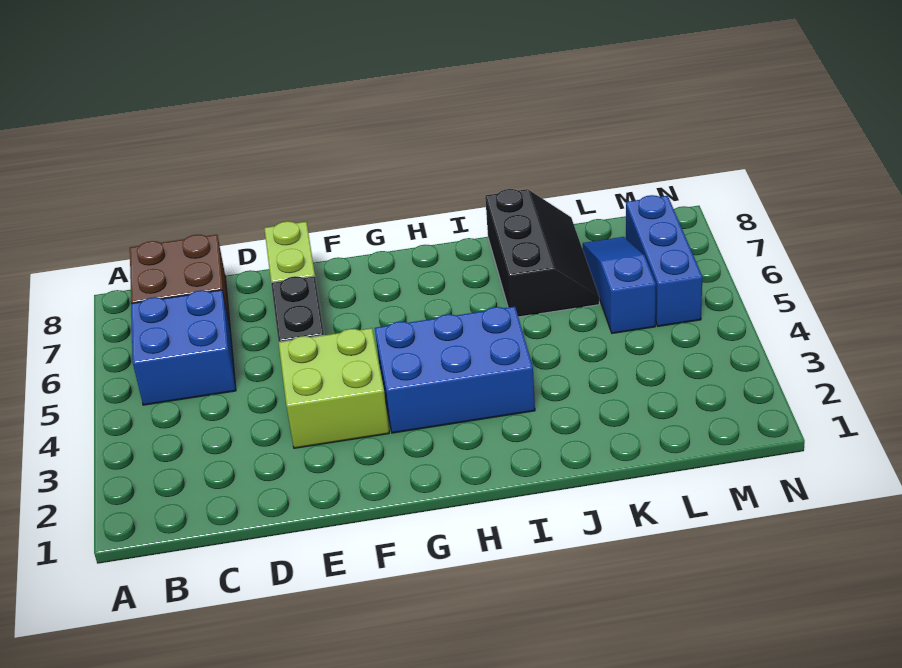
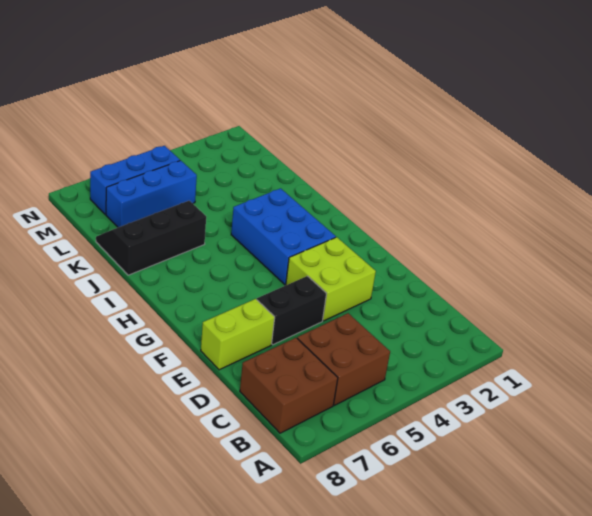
blue 2x2 brick [131,290,236,405] -> brown 2x2 brick [297,313,390,405]
blue 1x3 slope [583,237,656,333] -> blue 1x3 brick [106,161,197,227]

